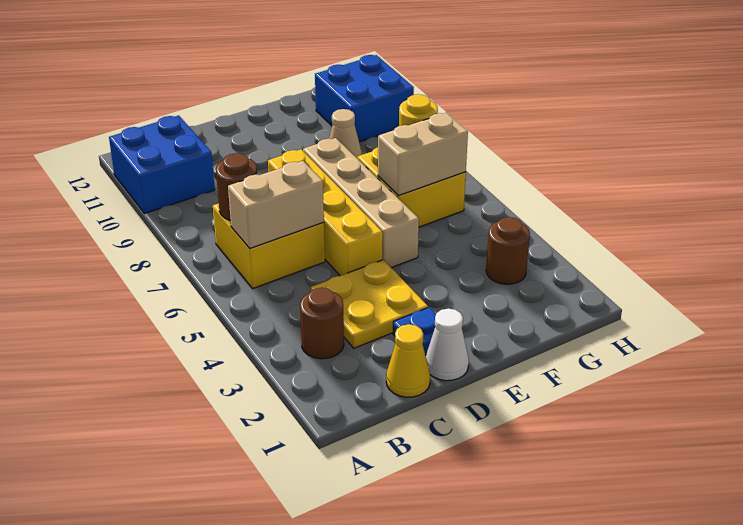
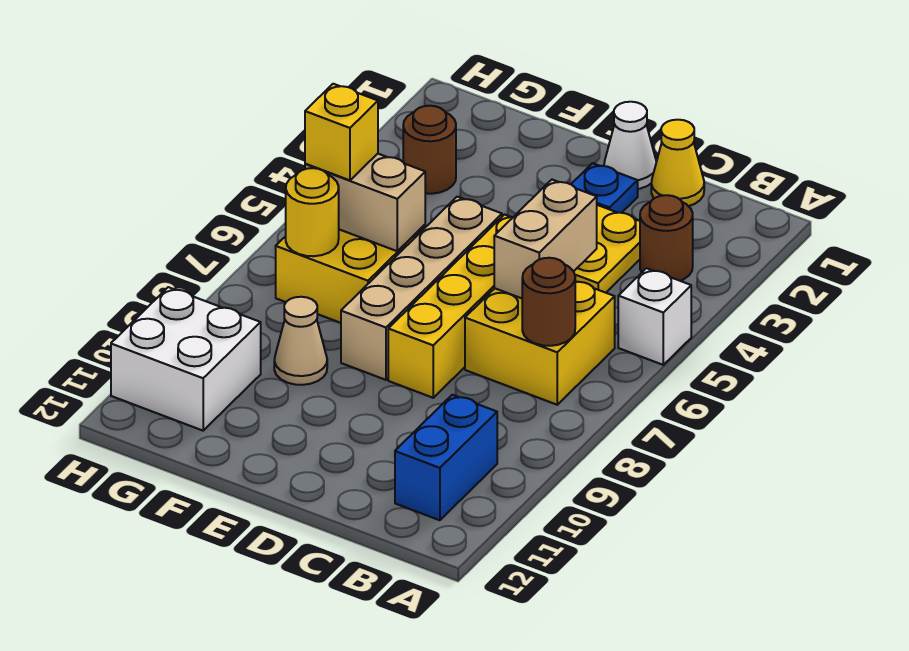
none -> white 1x1 brick [618,268,691,365]
blue 2x2 brick [109,116,215,214] -> blue 1x2 brick [395,395,497,520]
tan 1x2 brick [228,161,324,249] -> tan 1x2 brick turned to [494,180,597,298]
none -> yellow 1x1 brick [305,84,378,180]
blue 2x2 brick [315,55,414,142] -> white 2x2 brick [111,287,261,431]

